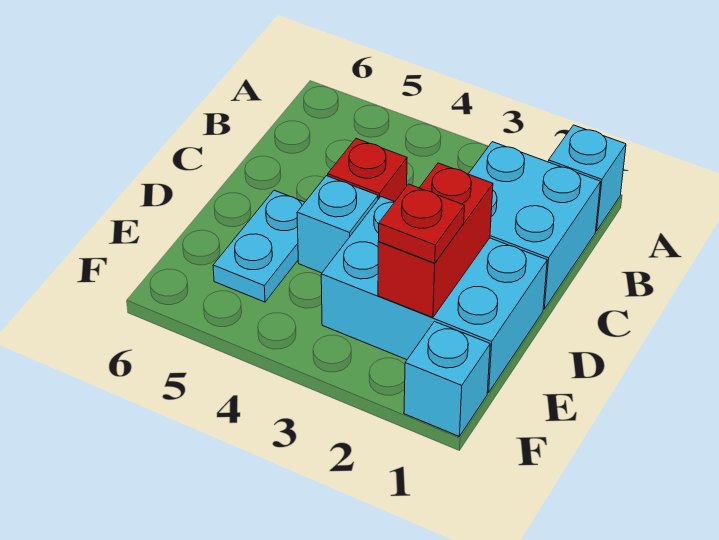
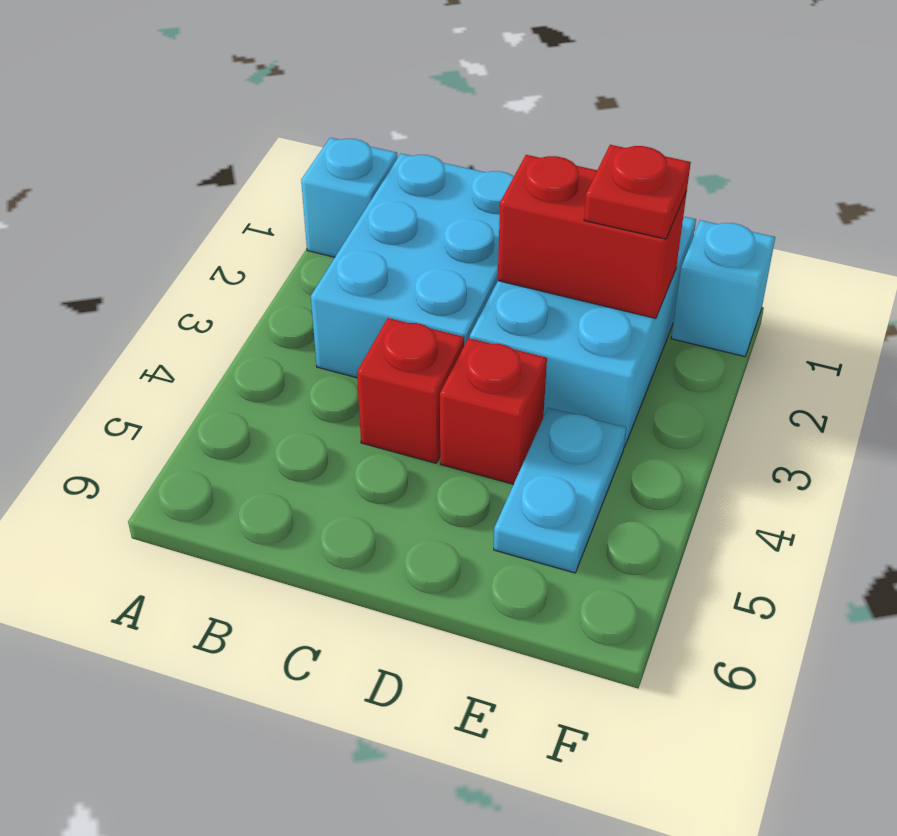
cyan 2x2 brick [469,142,601,309] -> cyan 2x3 brick [311,153,514,378]
cyan 1x1 brick [297,176,378,273] -> red 1x1 brick [440,338,547,484]
cyan 1x2 plate [213,190,305,302] -> cyan 1x2 plate turned to [494,408,626,573]

